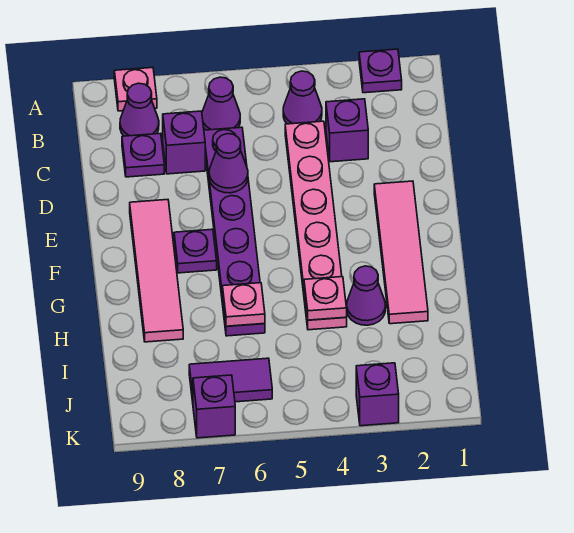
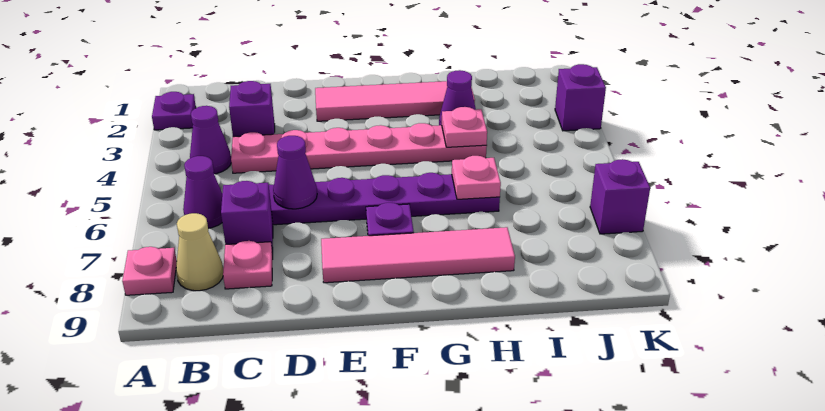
purple 1x1 cone [120,83,159,136] -> tan 1x1 cone [176,213,223,291]
purple 1x1 plate [122,133,164,177] -> pink 1x1 plate [223,241,273,289]
purple 1x2 tile [189,358,272,402] -> none

